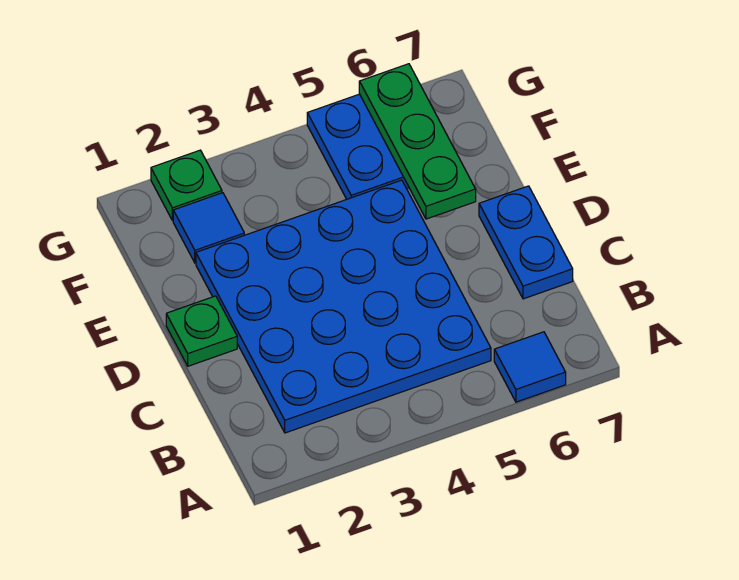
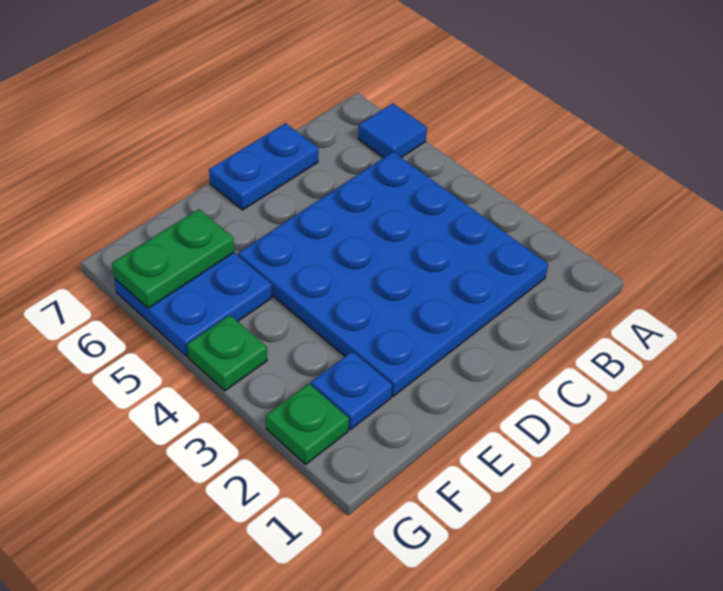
green 1x1 plate [166,296,237,366] -> green 1x1 plate moved to [187,315,267,391]
green 1x3 plate [359,64,476,219] -> green 1x2 plate [112,209,234,308]
blue 1x1 tile [173,193,244,263] -> blue 1x1 plate [311,351,392,430]

